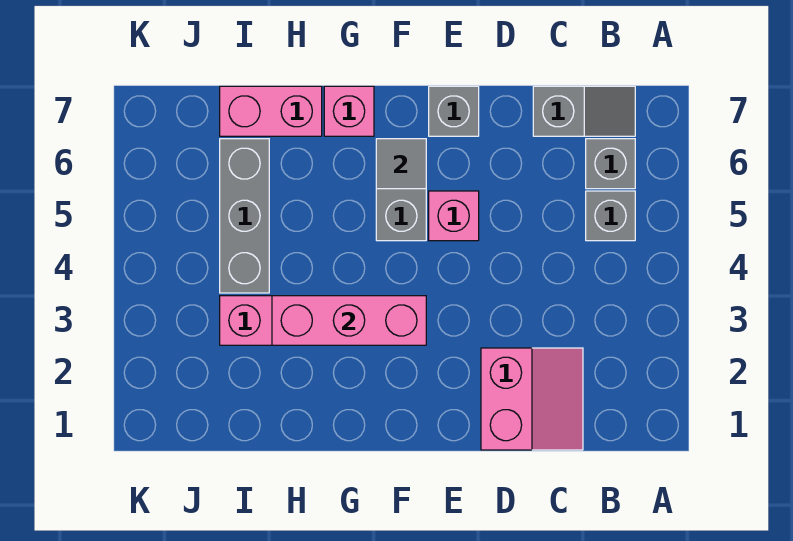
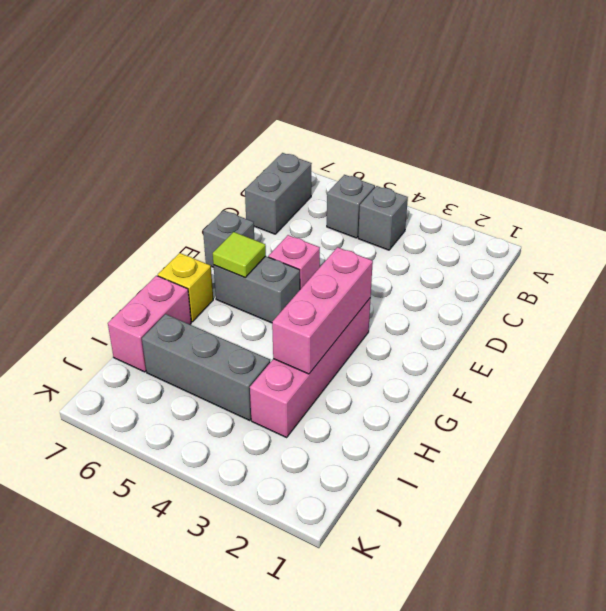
grey 1x1 brick [586,139,635,189] -> grey 1x1 brick moved to [358,186,408,250]
grey 1x2 slope [533,86,635,136] -> grey 1x2 brick [245,153,312,234]
pink 2x2 slope [481,348,583,450] -> none
grey 1x1 tile [376,139,426,189] -> lime 1x1 tile [213,232,266,277]
pink 1x1 brick [324,86,374,136] -> yellow 1x1 brick [158,253,213,322]

